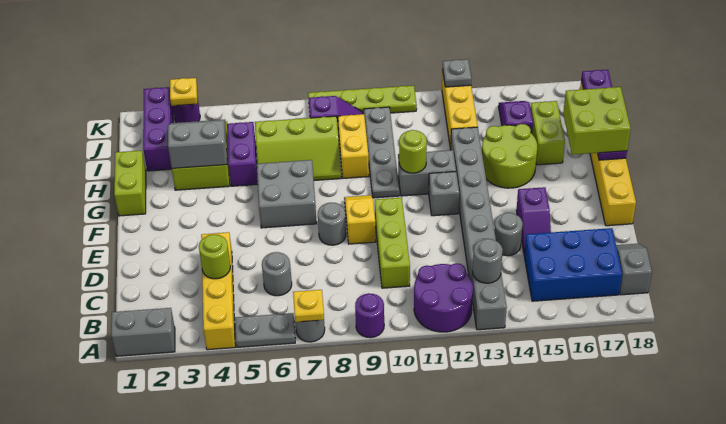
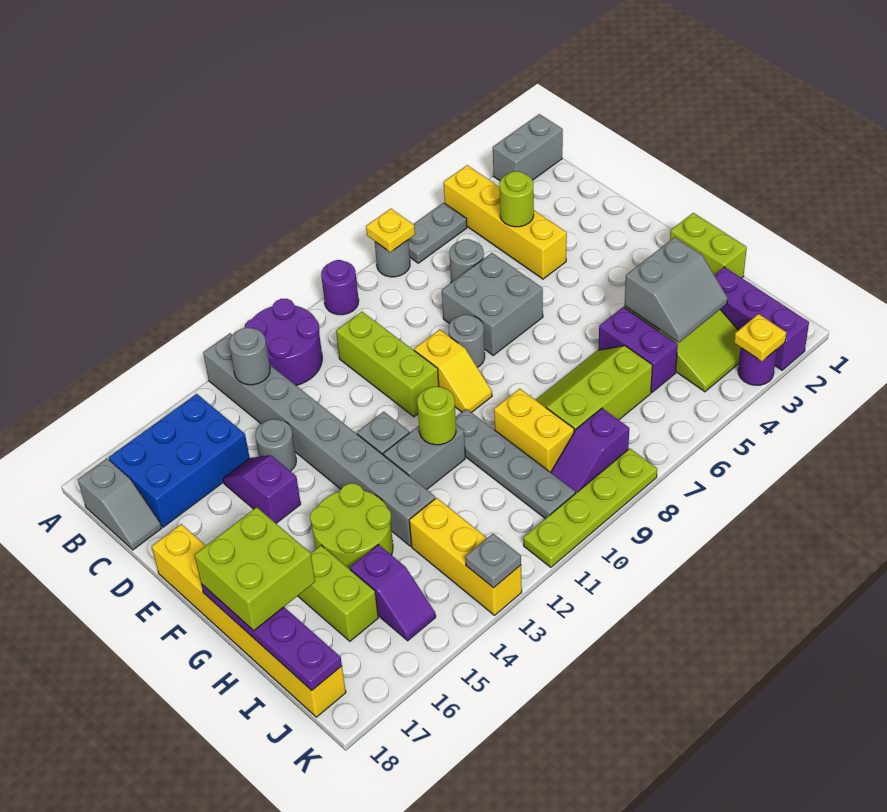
grey 2x2 brick [257,160,317,228] -> grey 2x2 brick moved to [442,253,543,355]

